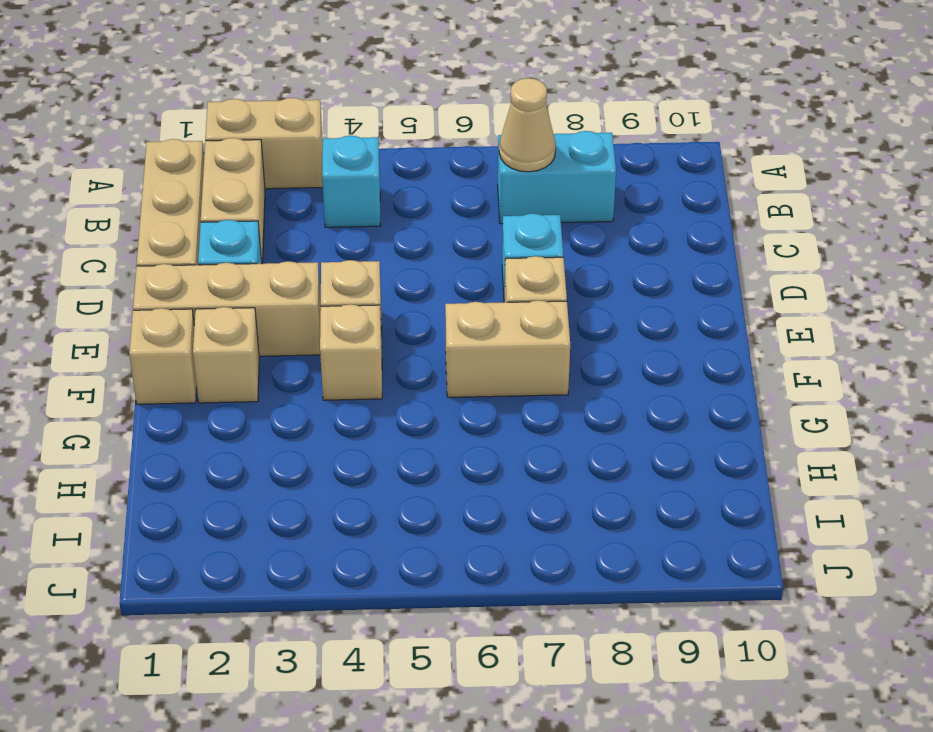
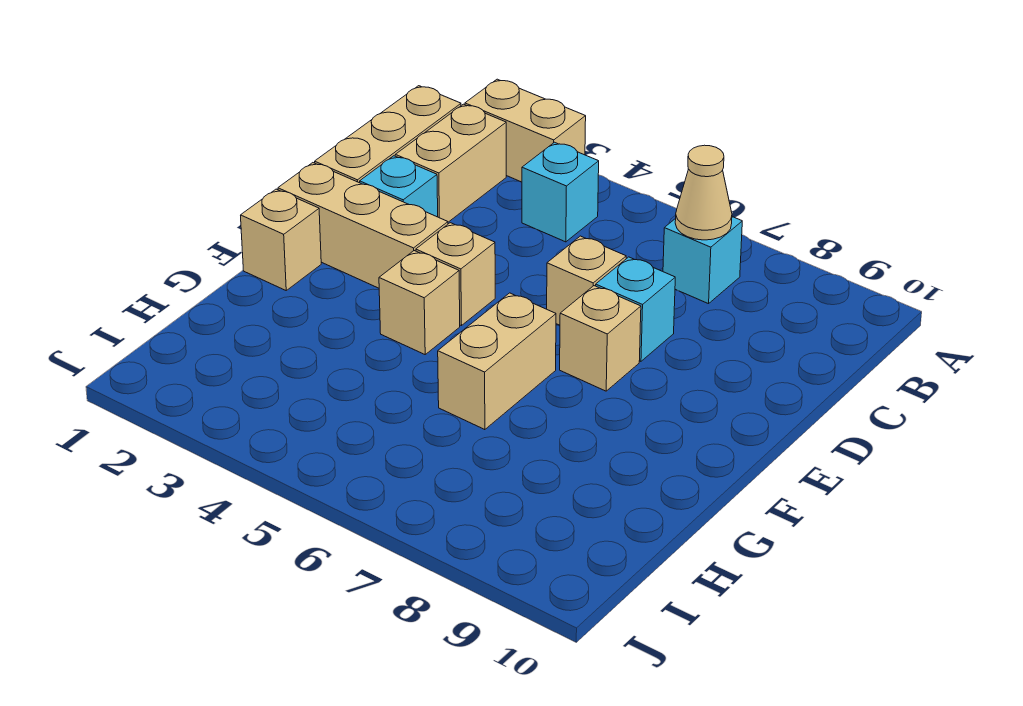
cyan 1x2 brick [498,131,616,224] -> cyan 1x1 brick [663,217,742,304]
tan 1x1 brick [193,307,259,403] -> tan 1x1 brick moved to [547,236,626,325]
tan 1x2 brick [445,300,570,397] -> tan 1x2 brick turned to [438,293,556,430]

